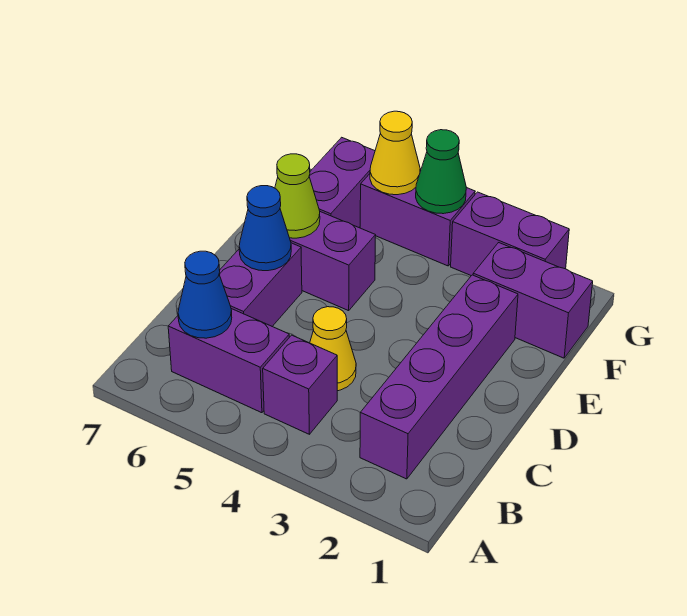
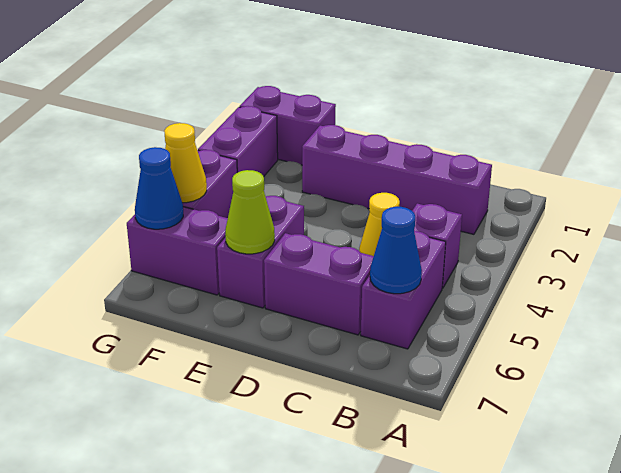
blue 1x1 cone [239,186,291,271] -> blue 1x1 cone moved to [135,147,183,229]
purple 1x2 brick [473,243,593,358] -> purple 1x2 brick turned to [240,86,336,165]
green 1x1 cone [416,130,466,214] -> none

